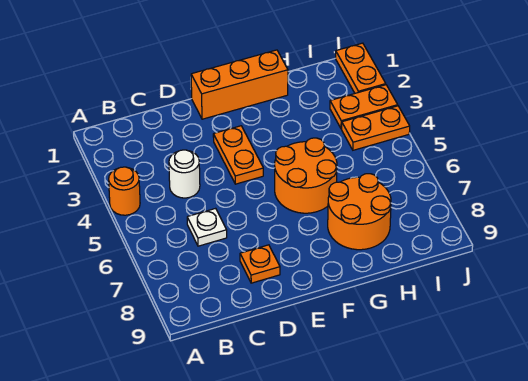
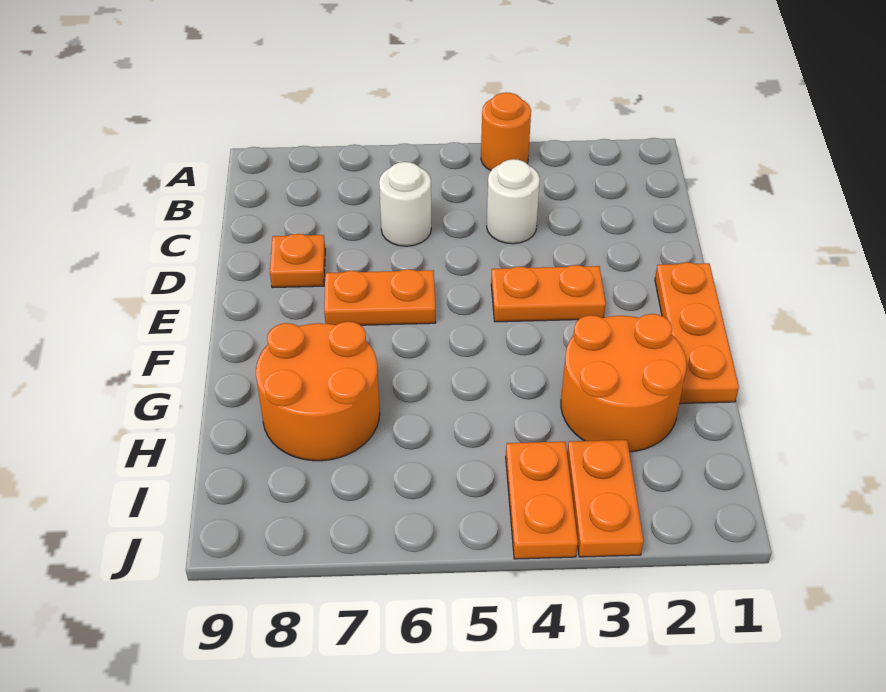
white 1x1 plate [187,208,227,246] -> white 1x1 round brick [379,162,431,246]
orange 1x3 brick [191,50,288,119] -> orange 1x3 plate [655,262,739,404]
orange 2x2 round brick [275,138,337,213] -> orange 2x2 round brick moved to [561,314,687,452]
orange 1x2 plate [336,43,386,93] -> orange 1x2 plate moved to [324,269,436,325]

